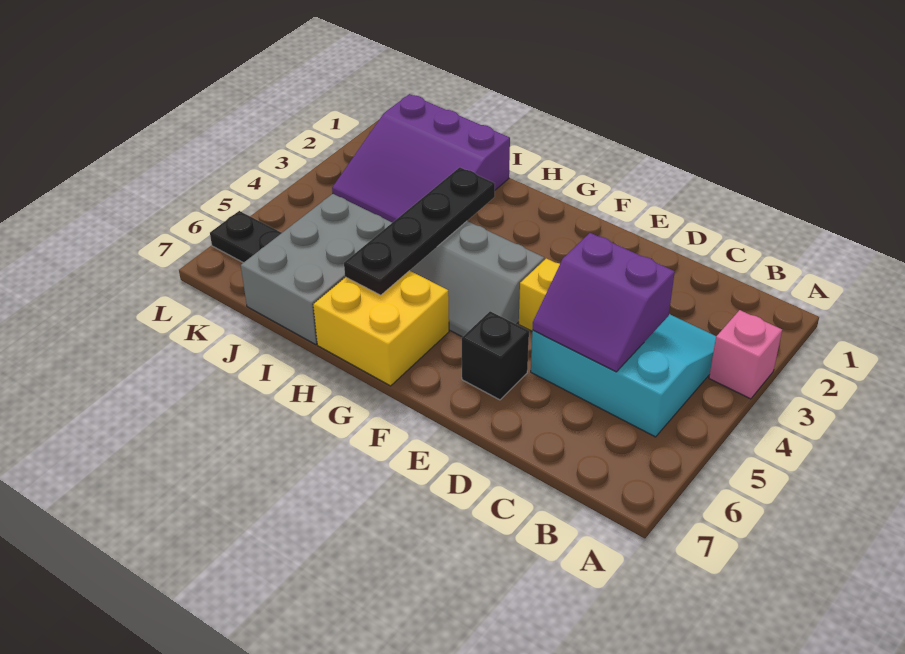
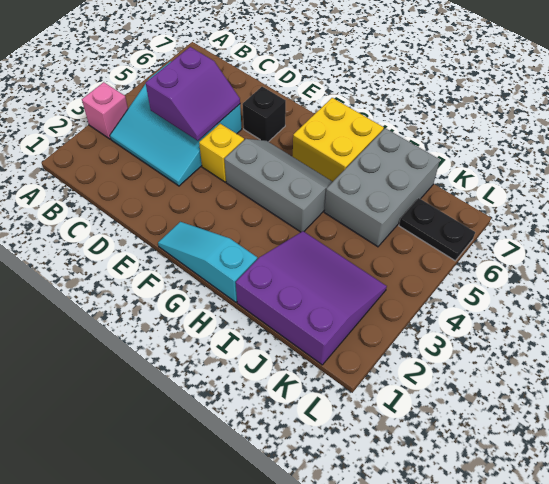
purple 2x2 slope [533,233,675,372] -> purple 2x2 slope turned to [146,47,240,141]
none -> cyan 1x3 slope [158,222,257,302]
black 1x4 plate [344,167,495,295] -> none

